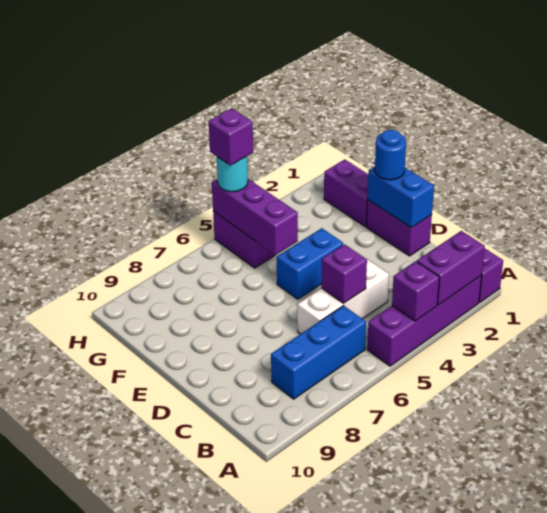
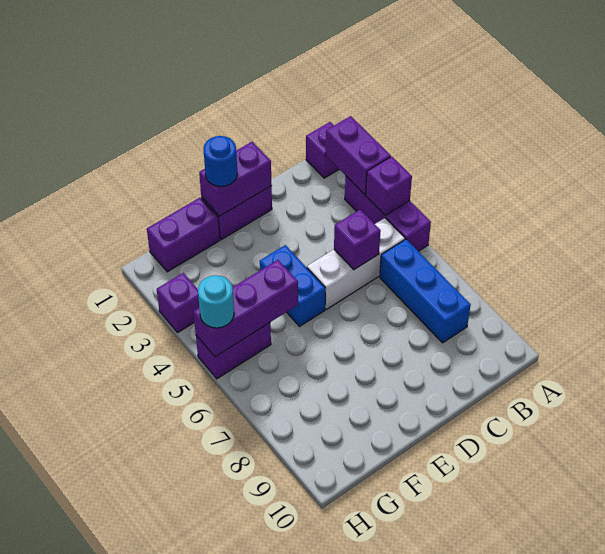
purple 1x4 brick [367,275,482,366] -> purple 1x3 brick [345,176,431,251]
white 1x3 brick [297,259,389,334] -> white 1x3 brick turned to [307,218,405,309]
blue 1x2 brick [367,167,434,228] -> purple 1x2 brick [199,142,272,216]
purple 1x1 brick [209,108,253,165] -> purple 1x1 brick moved to [157,273,199,332]

